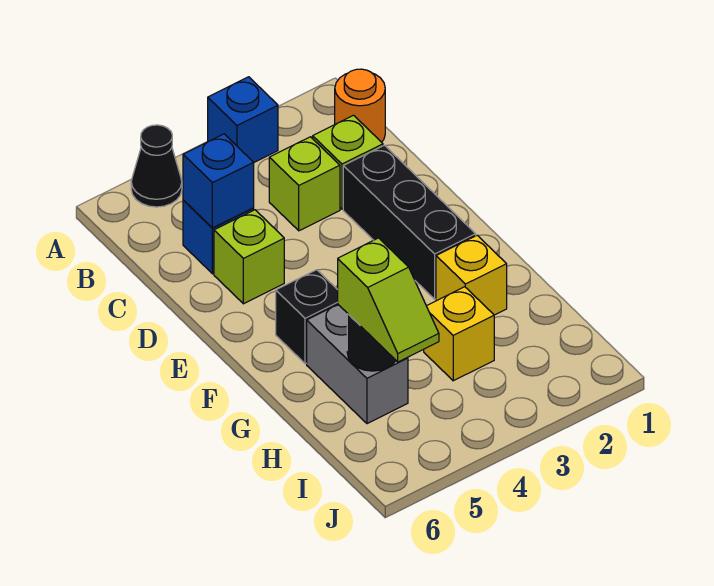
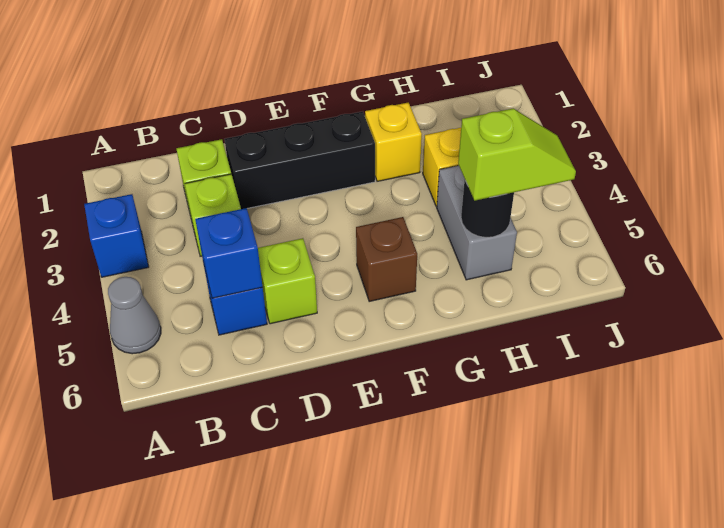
black 1x1 cone [131,125,182,207] -> grey 1x1 cone [108,277,161,354]
orange 1x1 round brick [335,69,385,142] -> none
black 1x1 brick [276,270,338,364] -> brown 1x1 brick [356,217,417,301]
grey 1x2 brick [307,305,408,424] -> grey 1x2 brick turned to [437,166,517,280]

